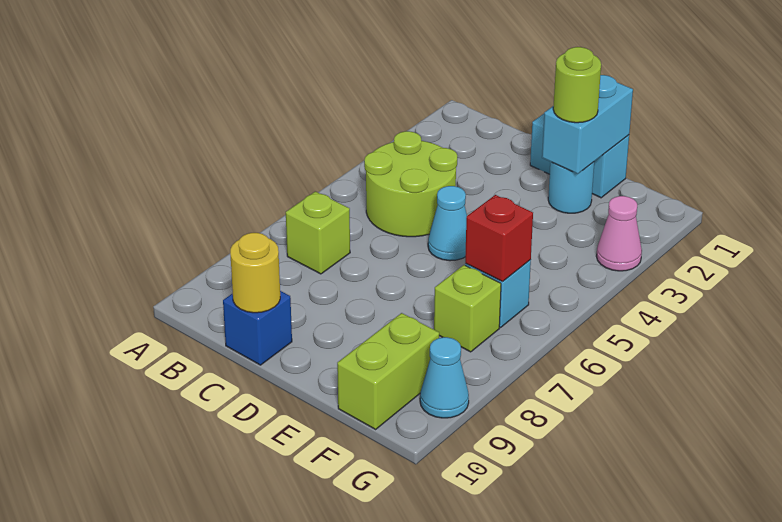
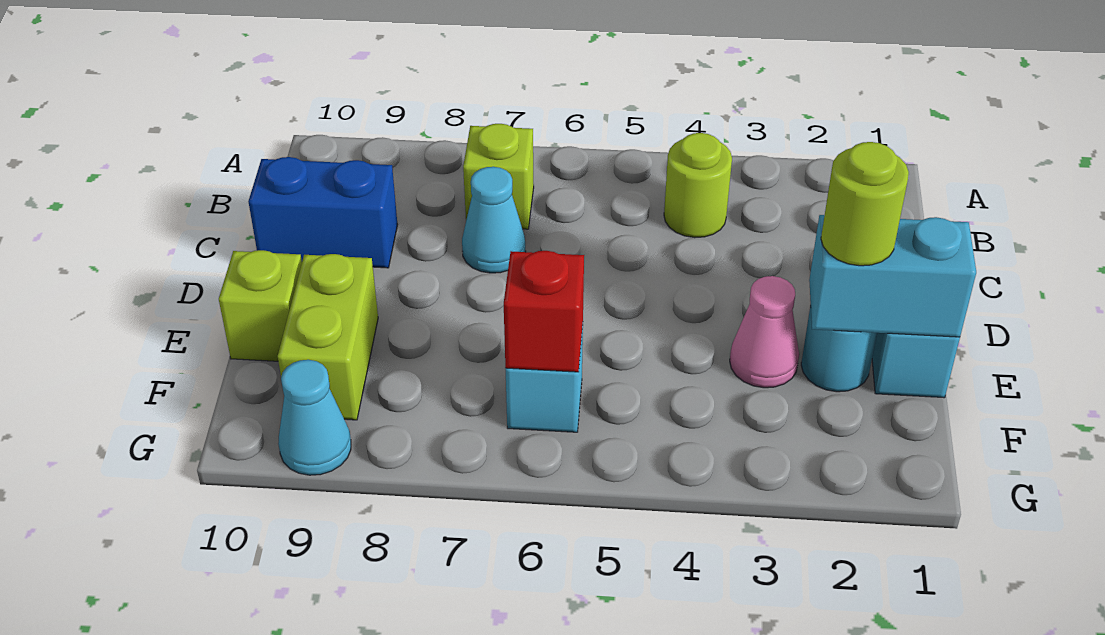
lime 2x2 round brick [364,131,457,237] -> lime 1x1 round brick [664,133,732,238]
blue 1x1 brick [223,291,292,365] -> blue 1x2 brick [248,157,398,268]
yellow 1x1 round brick [230,233,280,313] -> none
cyan 1x1 cone [428,186,467,261] -> cyan 1x1 cone moved to [462,167,526,273]
lime 1x1 brick [434,265,501,352] -> lime 1x1 brick moved to [219,250,302,361]
lime 1x2 brick [337,313,439,429] -> lime 1x2 brick turned to [278,254,378,420]
pink 1x1 cone [596,196,642,271] -> pink 1x1 cone moved to [730,276,799,388]

